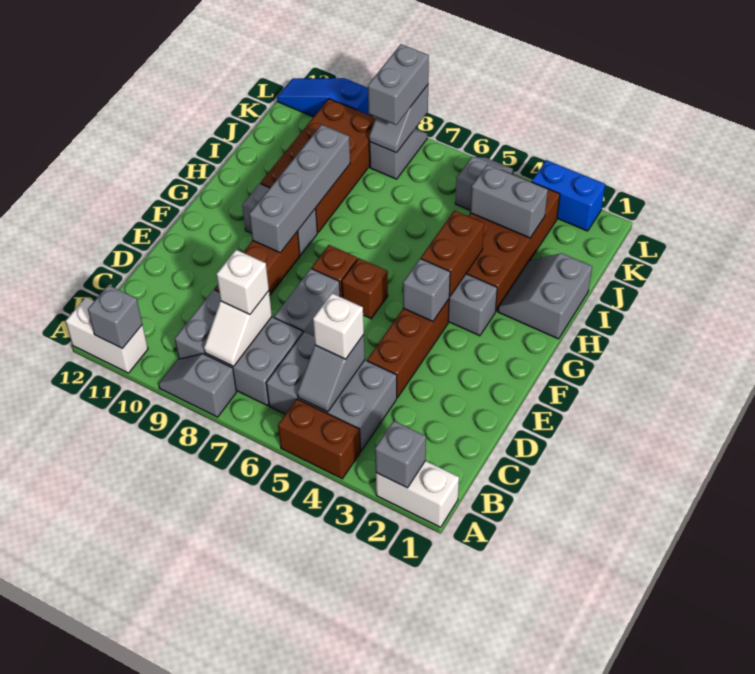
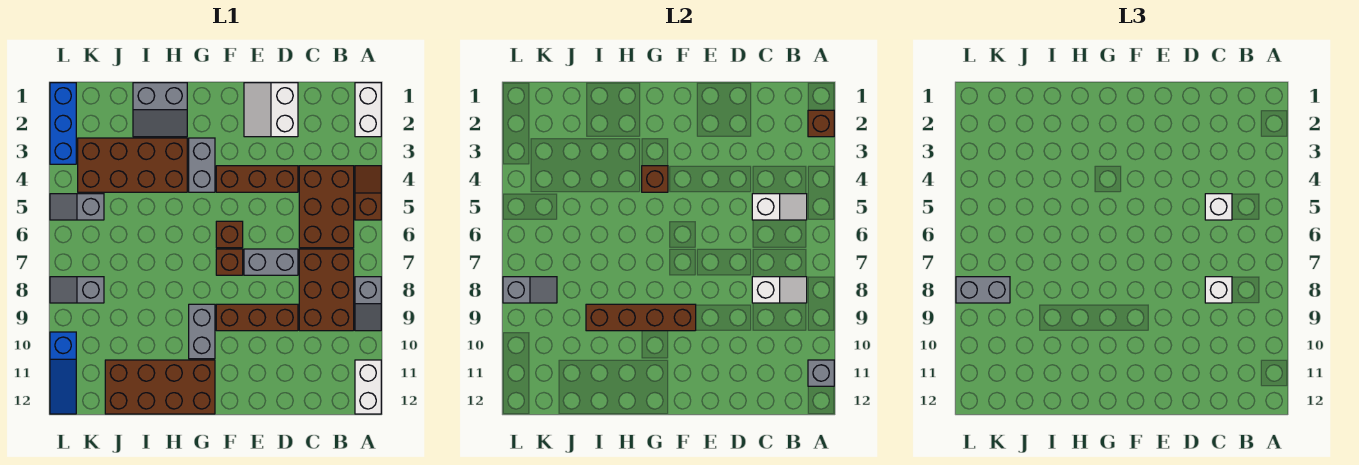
grey 1x1 brick [375,421,426,488] -> brown 1x1 brick [808,110,834,137]
brown 1x2 brick [278,399,360,479] -> brown 1x2 slope [355,166,381,220]
grey 2x3 brick [266,332,397,451] -> brown 2x3 brick [299,166,354,248]
grey 1x2 slope [297,335,365,412] -> white 1x2 slope [752,194,807,220]
grey 2x3 brick [175,290,303,406] -> brown 2x3 brick [299,249,354,331]
none -> white 2x2 slope [244,83,298,137]
grey 1x1 brick [403,259,450,321] -> none
grey 1x4 brick [249,125,350,253] -> brown 1x4 brick [586,304,696,331]
brown 1x2 brick [421,210,484,297] -> brown 1x1 brick [642,166,668,192]
brown 2x4 brick [261,99,376,232] -> brown 2x4 brick moved to [105,360,215,414]
grey 1x2 brick [470,164,548,238] -> none
blue 1x2 brick [532,160,605,231] -> blue 1x3 brick [50,83,76,164]

